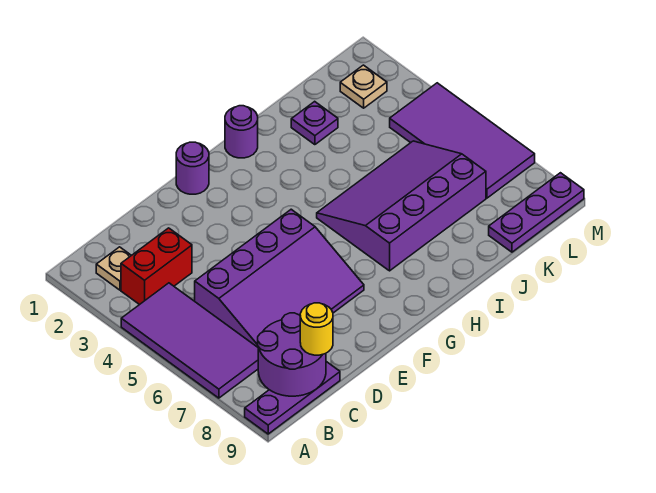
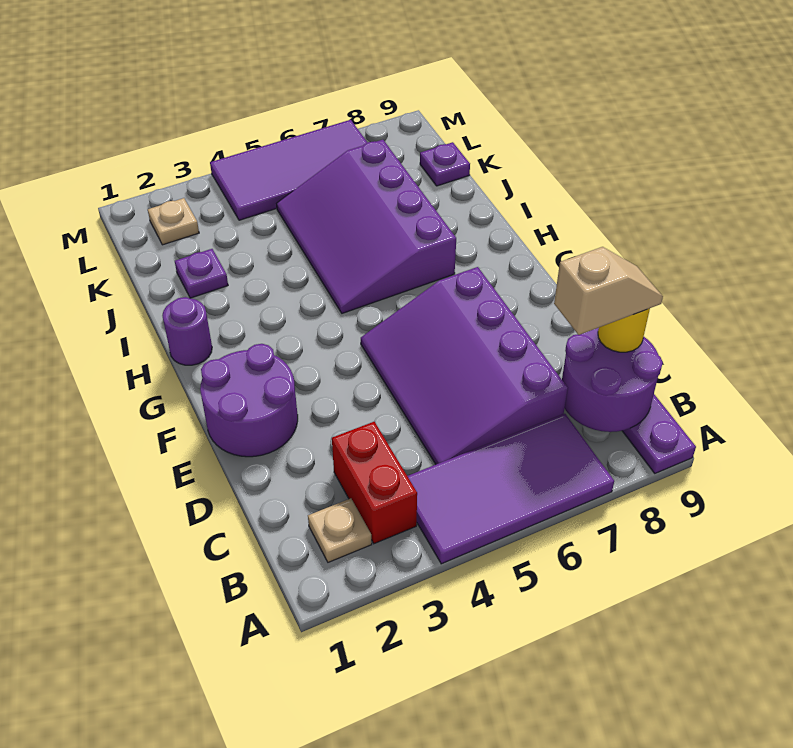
purple 3x4 slope [195,209,364,347] -> purple 3x4 slope turned to [361,267,568,464]
none -> tan 1x2 slope [554,247,663,335]
purple 1x1 round brick [176,142,209,194] -> purple 2x2 round brick [200,344,298,457]
purple 1x3 plate [489,173,584,252] -> purple 1x1 plate [420,142,470,186]

